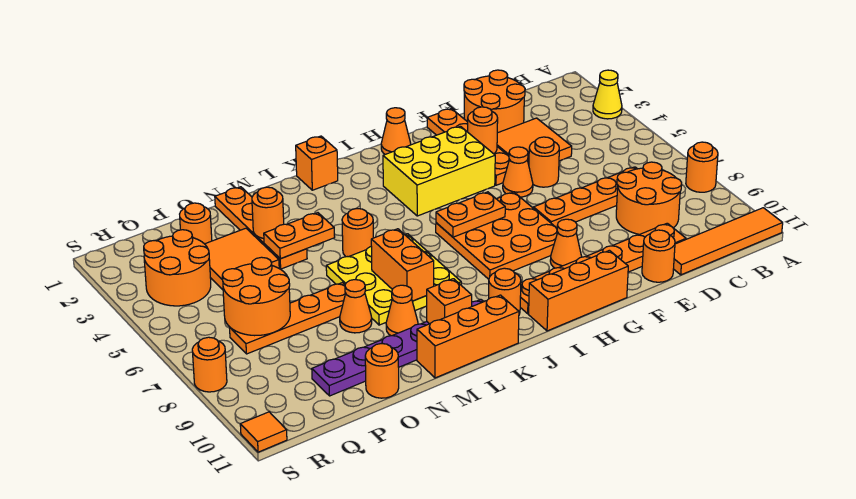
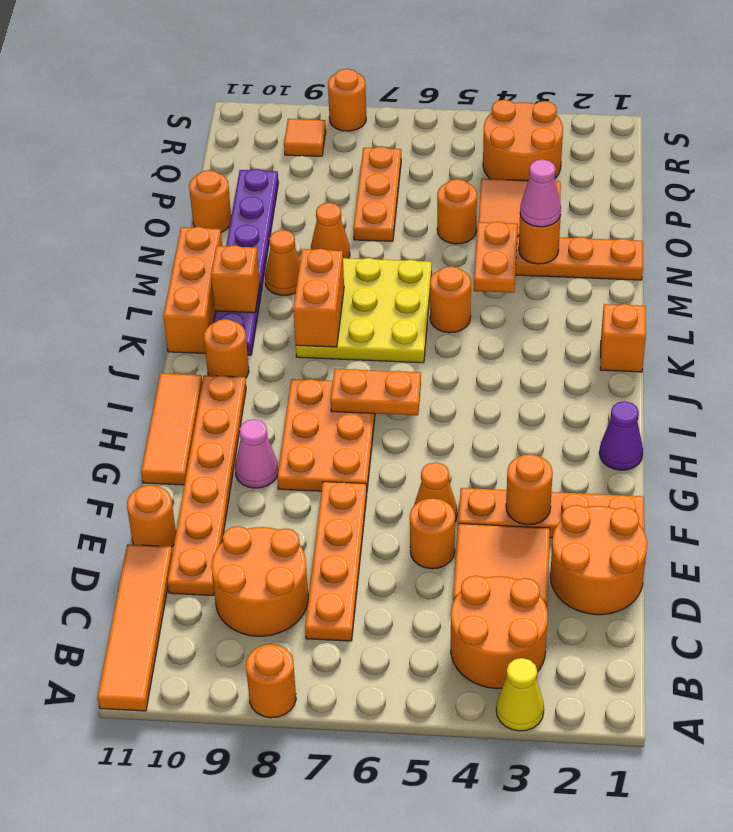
yellow 2x3 brick [383,126,495,216] -> none
orange 3x3 plate [436,192,558,279] -> orange 2x3 plate [277,379,375,491]
orange 1x1 cone [550,219,582,268] -> pink 1x1 cone [235,419,278,488]
orange 1x3 brick [529,250,628,331] -> orange 1x3 tile [141,373,202,485]
orange 1x1 cone [381,108,411,154] -> purple 1x1 cone [599,401,643,470]
orange 1x2 plate [436,192,505,237] -> orange 1x2 plate turned to [331,369,421,415]
orange 1x2 brick [371,229,434,301] -> orange 1x2 brick turned to [293,249,344,347]
none -> pink 1x1 cone [520,159,561,227]
orange 1x4 plate [230,283,345,354] -> orange 1x3 plate [353,146,401,241]
orange 1x1 round brick [180,203,212,244] -> orange 1x1 round brick moved to [437,179,477,244]
orange 2x2 round brick [222,257,290,336] -> orange 2x2 round brick moved to [451,576,548,689]
orange 1x1 tile [240,412,287,452] -> orange 1x1 tile moved to [284,119,326,156]

